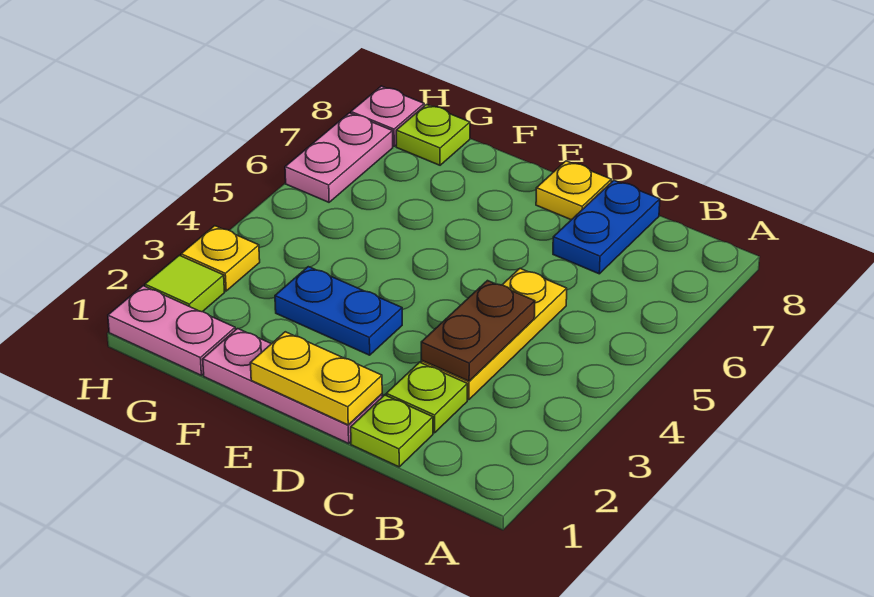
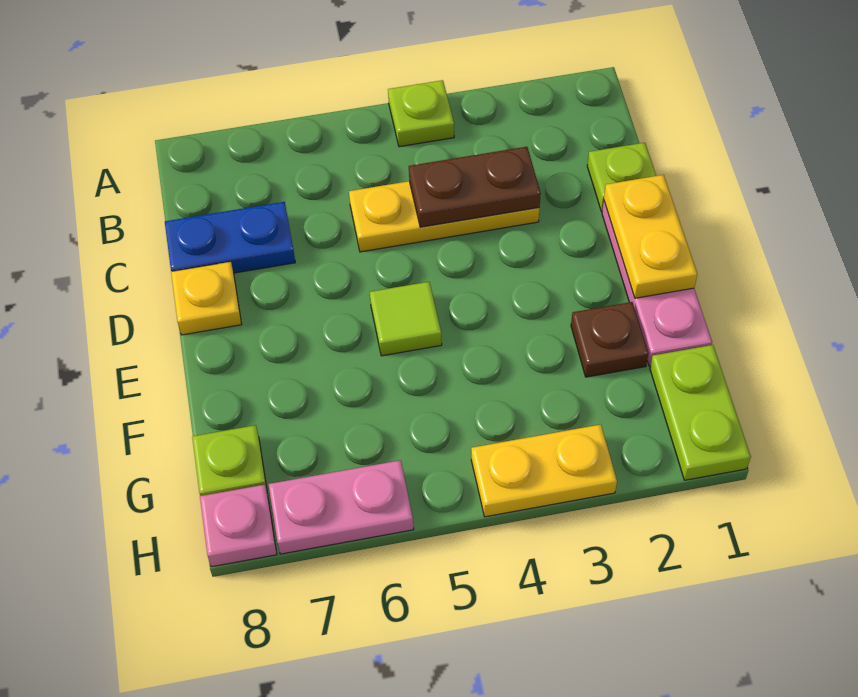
lime 1x1 plate [386,362,467,433] -> lime 1x1 plate moved to [388,80,454,147]
blue 1x2 plate [275,267,402,355] -> none
none -> brown 1x1 plate [571,302,648,377]
pink 1x2 plate [108,286,235,375] -> lime 1x2 plate [650,345,751,480]
lime 1x1 tile [145,255,225,312] -> lime 1x1 tile moved to [370,282,442,356]
yellow 1x1 plate [181,226,260,291] -> yellow 1x2 plate [471,425,617,517]

